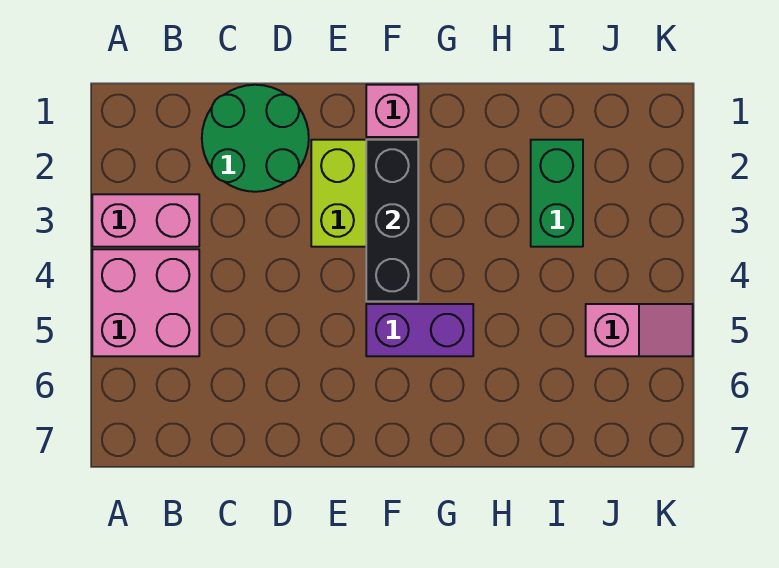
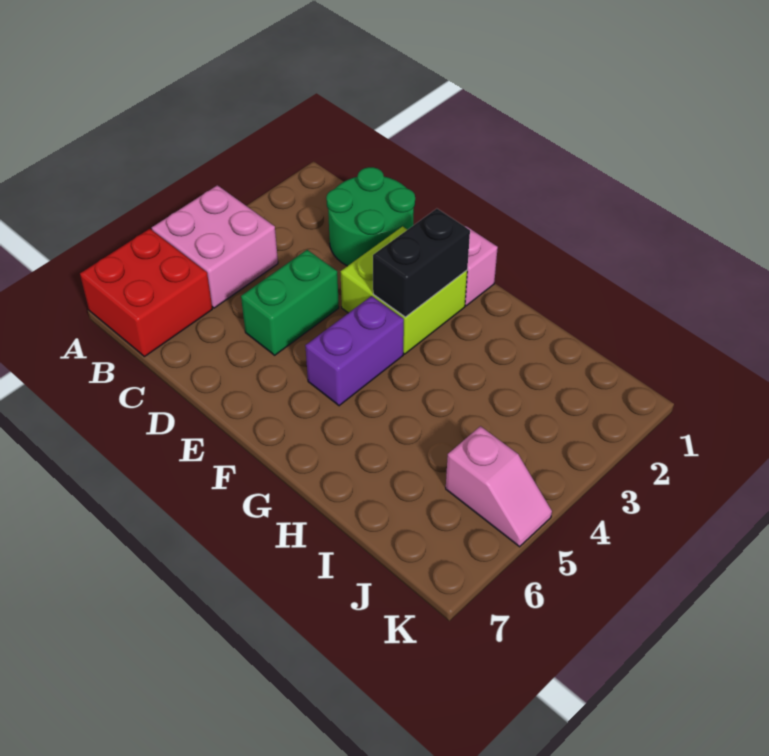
pink 1x2 brick [92,194,199,247] -> none
none -> red 2x2 brick [80,229,212,357]
black 1x3 brick [366,140,418,301] -> black 1x2 brick [373,209,470,317]
purple 1x2 brick [366,304,473,356] -> purple 1x2 brick turned to [305,296,404,406]
green 1x2 brick [531,140,583,247] -> green 1x2 brick moved to [241,250,339,355]

